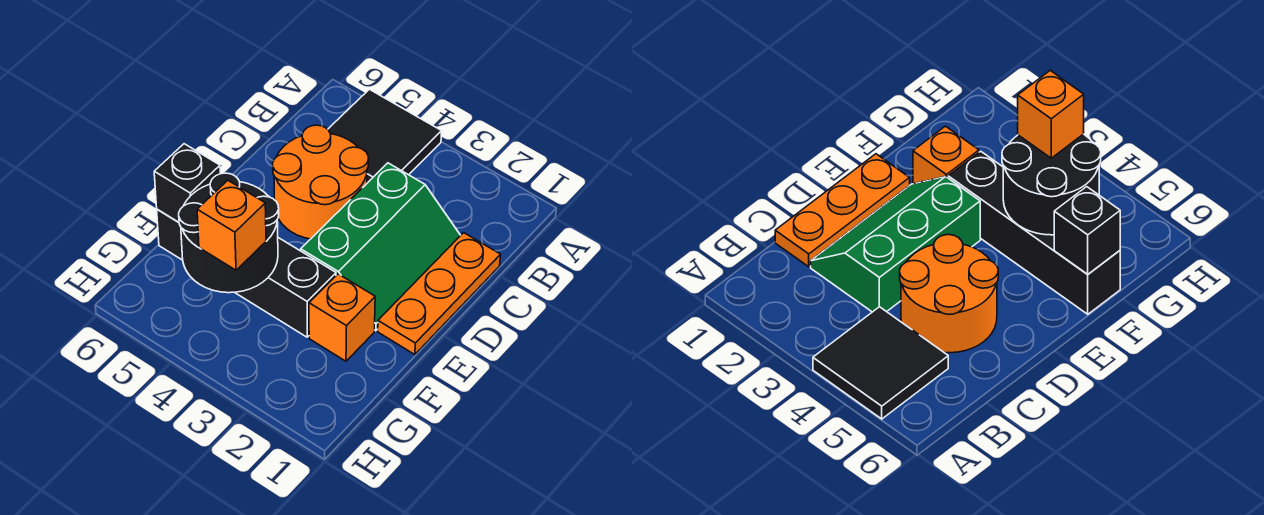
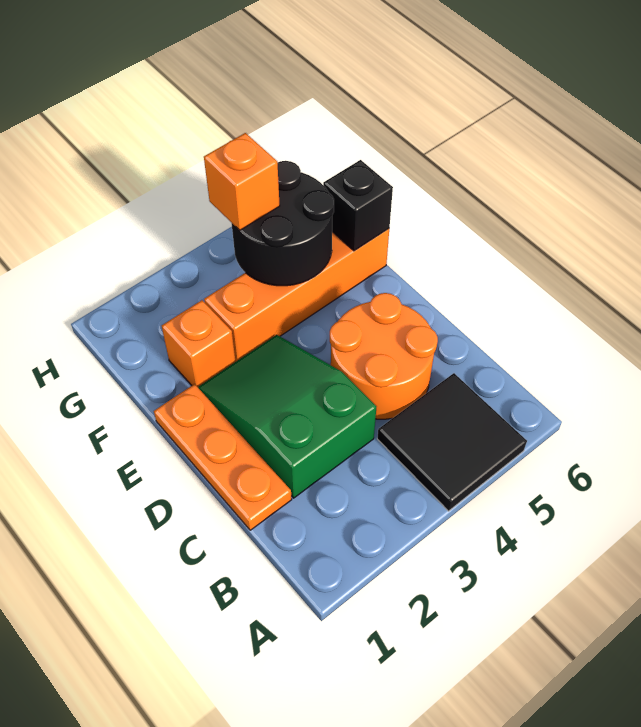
green 2x3 slope [301,163,461,331] -> green 2x3 slope turned to [198,335,376,498]
black 1x4 brick [157,209,336,337] -> orange 1x4 brick [204,229,389,361]

